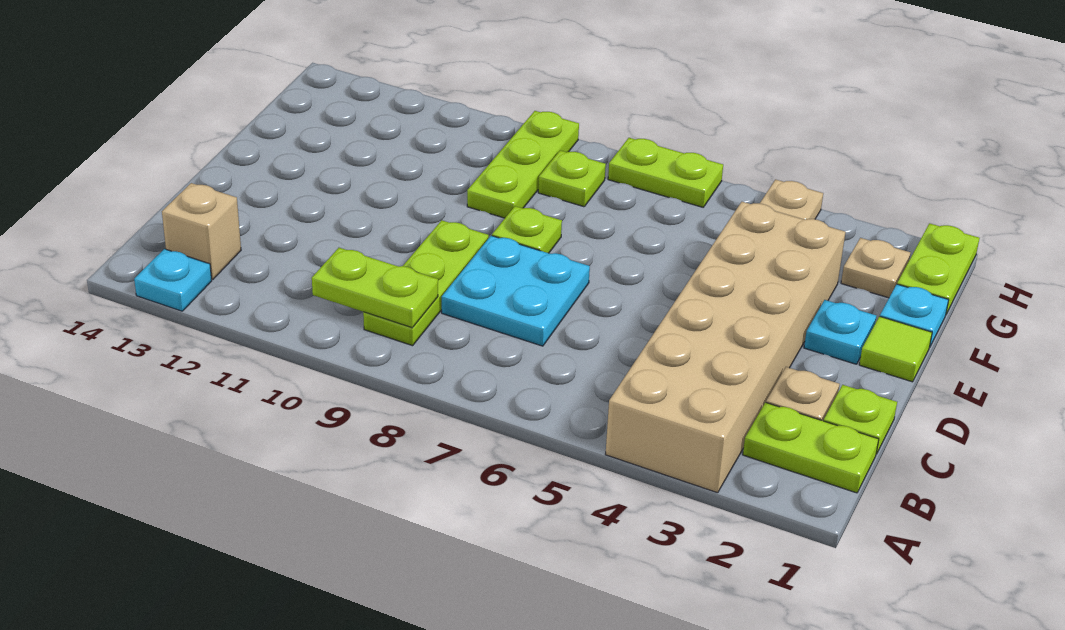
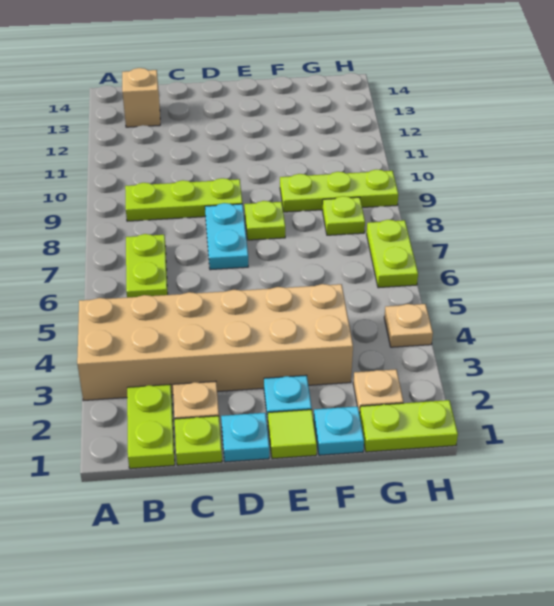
cyan 1x1 plate [134,249,212,311] -> cyan 1x1 plate moved to [221,413,269,462]
lime 1x2 plate [312,248,438,328] -> lime 1x2 plate moved to [126,234,168,298]
cyan 2x2 plate [442,236,590,346] -> cyan 1x2 plate [205,203,248,270]

